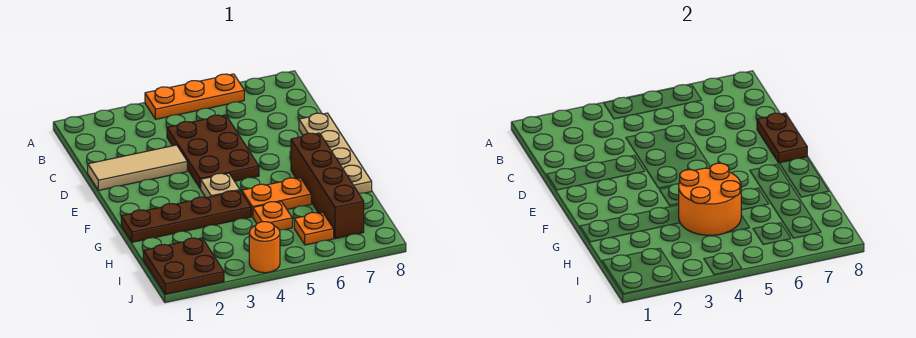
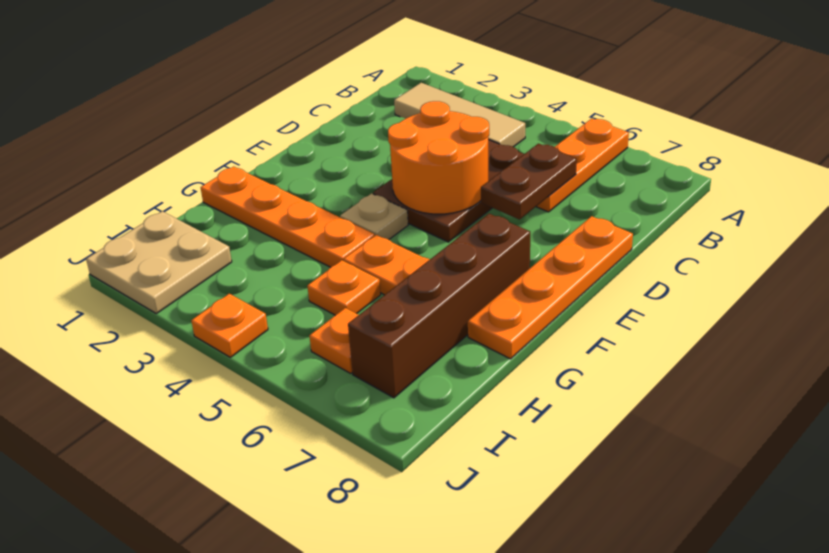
orange 1x3 plate [145,74,244,119] -> orange 1x3 plate turned to [536,119,629,212]
tan 1x3 tile [88,145,187,190] -> tan 1x3 tile moved to [394,83,525,147]
tan 1x4 plate [299,113,372,193] -> orange 1x4 plate [468,216,633,359]
brown 1x2 plate [757,113,807,163] -> brown 1x2 plate moved to [481,144,577,220]
brown 1x4 plate [121,191,251,242] -> orange 1x4 plate [201,166,375,267]
orange 2x2 round brick [678,163,741,235] -> orange 2x2 round brick moved to [388,101,489,214]
brown 2x2 plate [143,238,224,294] -> tan 2x2 plate [86,211,232,313]
orange 1x1 round brick [249,222,280,273] -> orange 1x1 plate [191,294,268,357]

